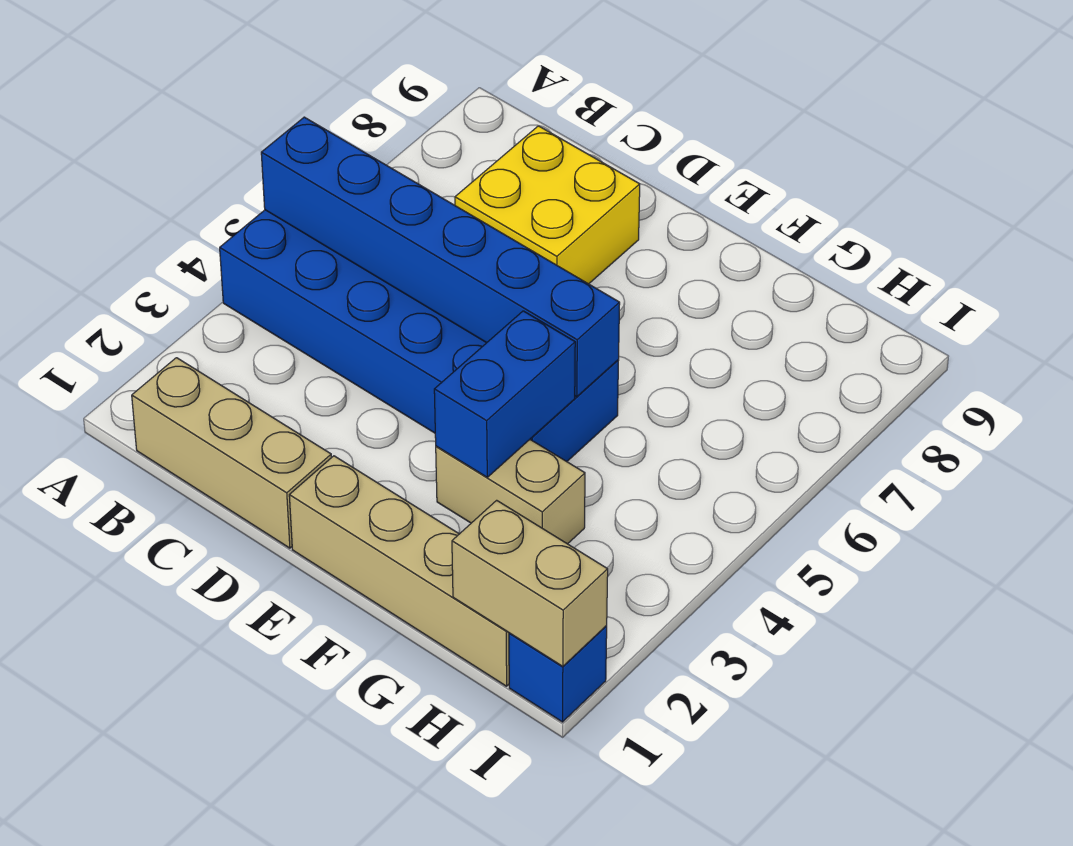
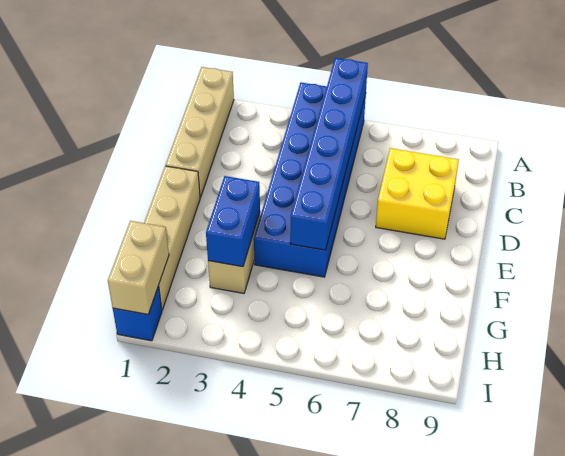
tan 1x3 brick [132,358,331,548] -> tan 1x4 brick [166,67,234,198]
blue 1x2 brick [434,311,575,477] -> blue 1x2 brick turned to [206,176,260,267]

